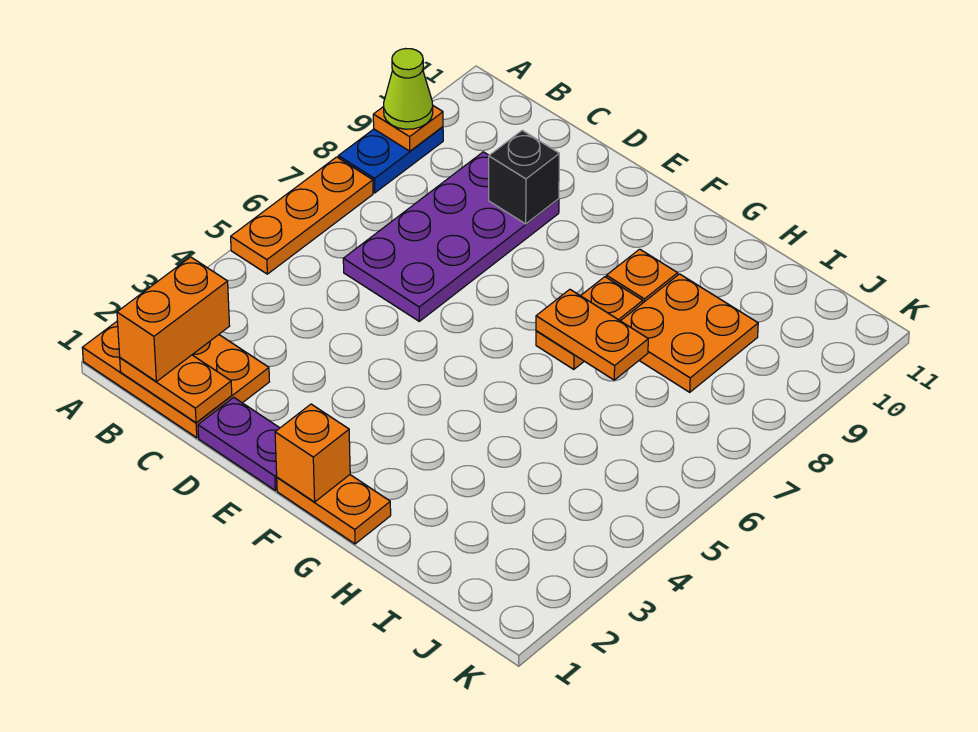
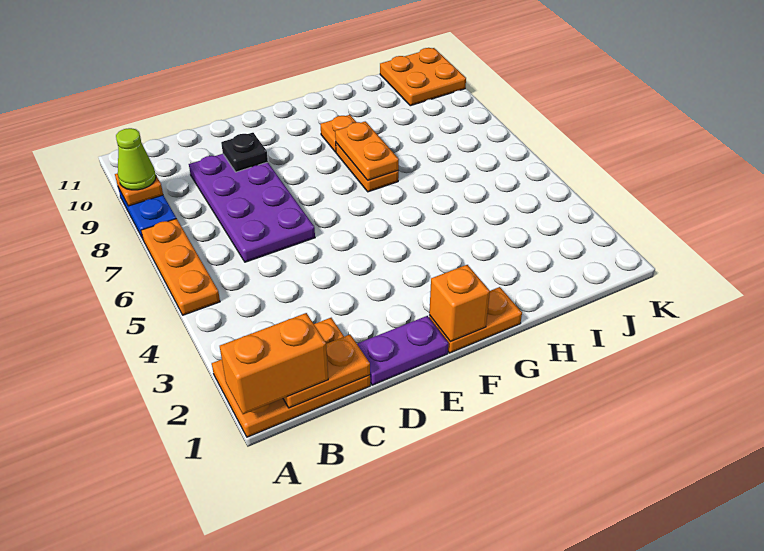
orange 1x2 brick [117,257,230,382] -> orange 1x2 brick turned to [220,313,328,414]
black 1x1 brick [489,130,559,224] -> black 1x1 plate [221,133,268,172]
orange 1x2 plate [536,289,648,380] -> orange 1x2 plate turned to [335,121,399,180]
orange 2x2 plate [621,274,758,392] -> orange 2x2 plate moved to [380,48,466,106]

